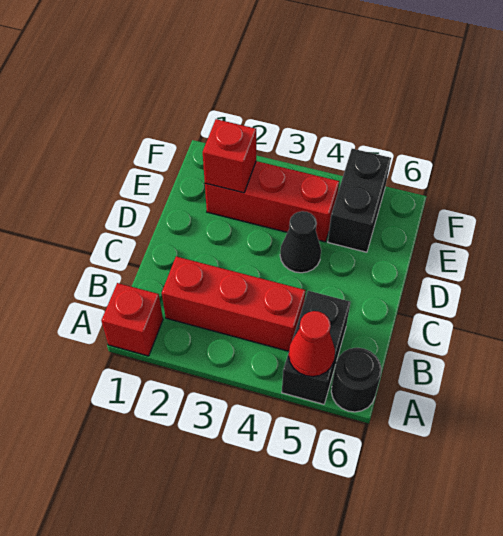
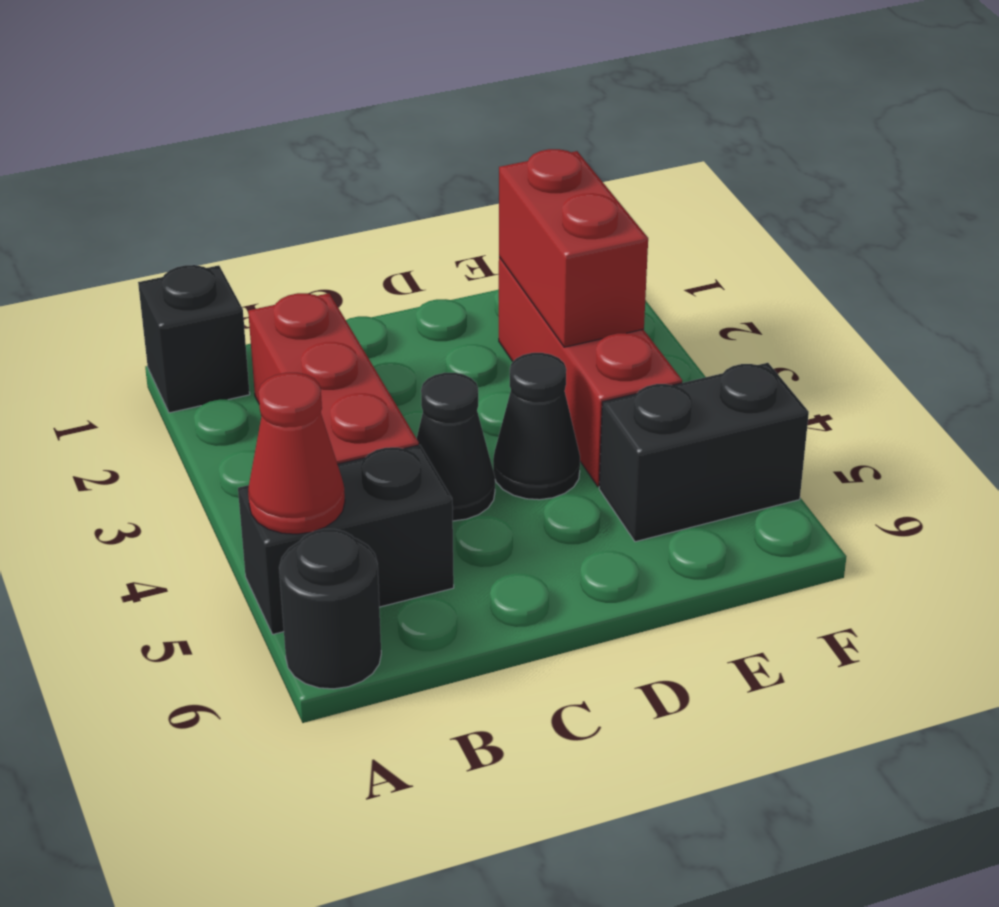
red 1x1 brick [101,283,163,356] -> black 1x1 brick [138,265,250,413]
none -> black 1x1 cone [417,373,495,521]
red 1x1 brick [203,119,256,193] -> red 1x2 brick [499,149,648,347]

